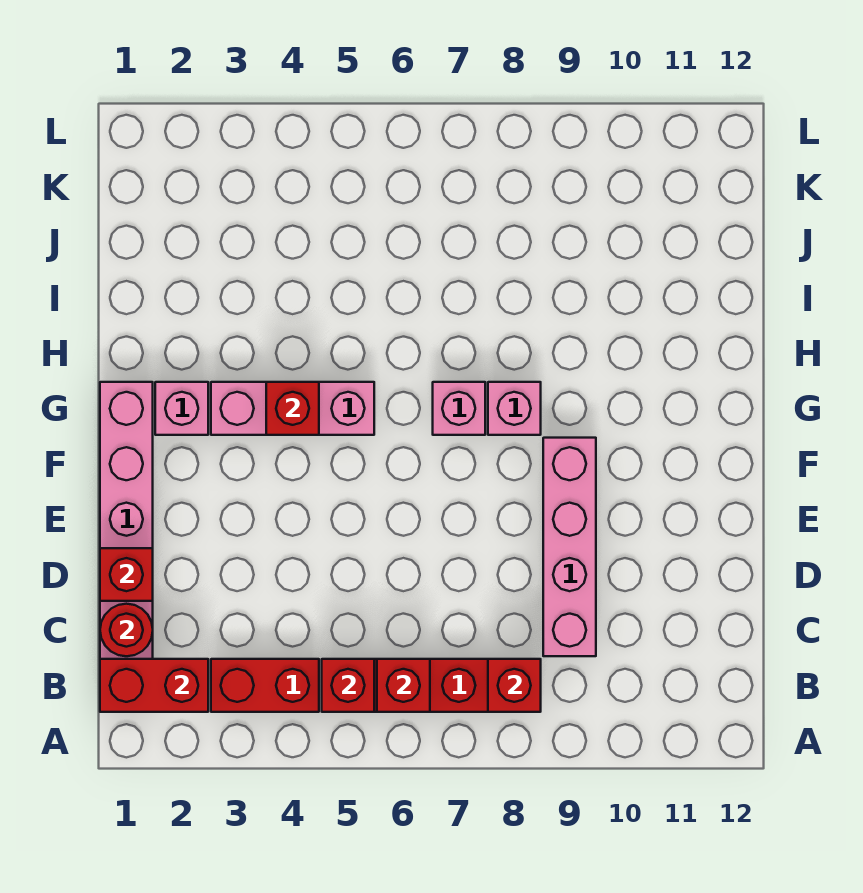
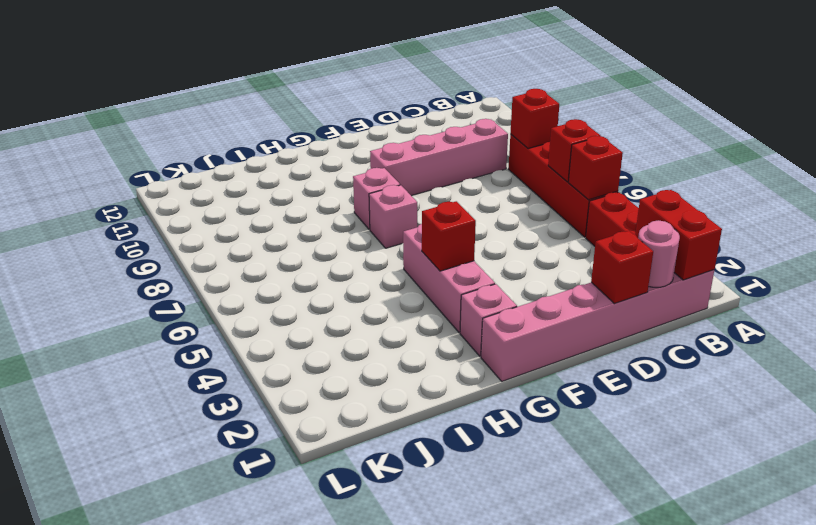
red 1x1 round brick [100,604,153,656] -> pink 1x1 round brick [638,220,680,287]

